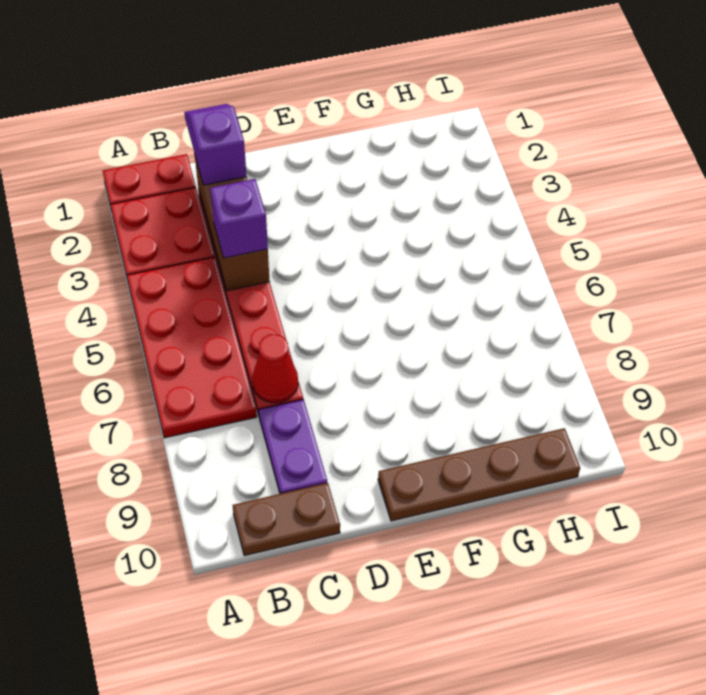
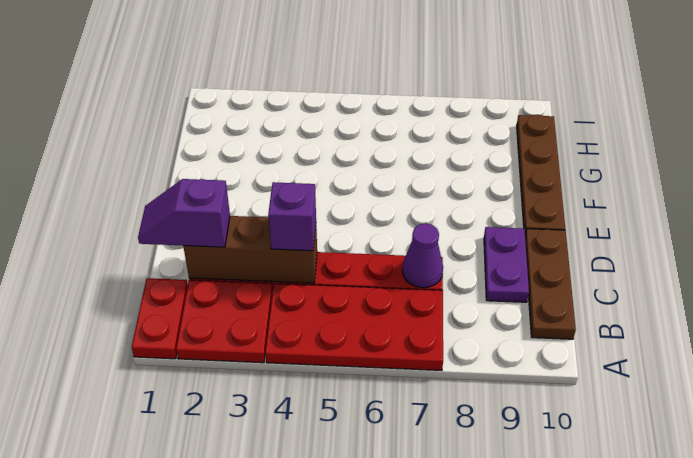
brown 1x2 plate [233,483,340,556] -> brown 1x3 plate [525,229,576,339]
red 1x1 cone [252,334,298,403] -> purple 1x1 cone [402,223,443,288]
purple 1x2 plate [259,399,327,494] -> purple 1x2 plate turned to [484,227,529,302]

